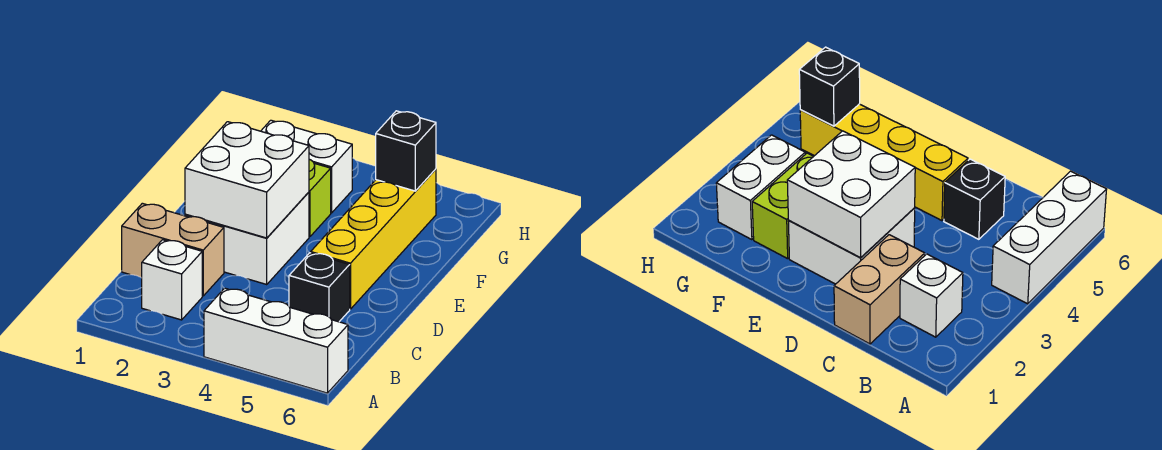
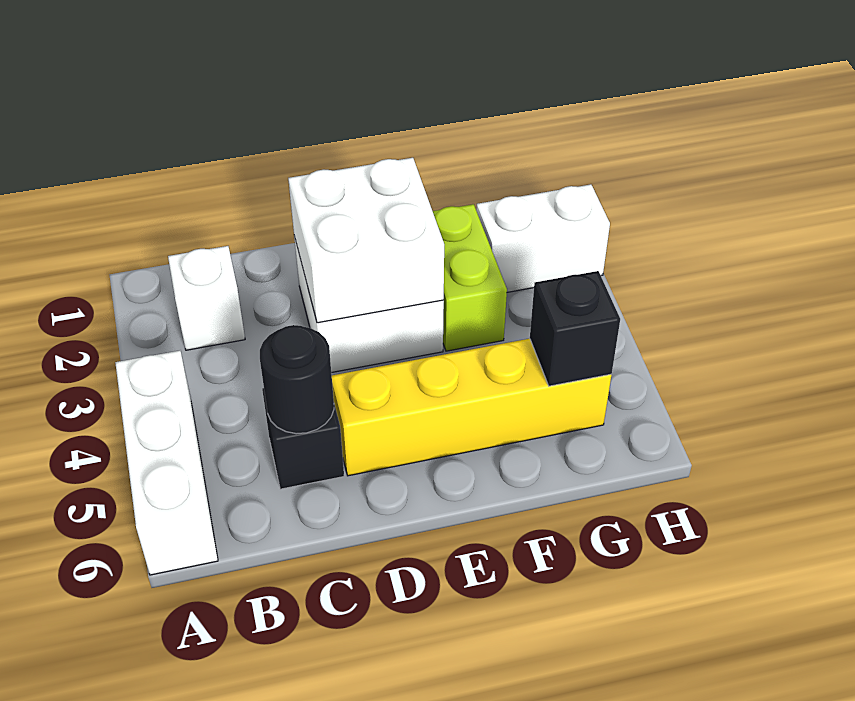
tan 1x2 brick [122,203,224,296] -> none
none -> black 1x1 round brick [260,325,334,434]
white 1x2 brick [261,120,352,213] -> white 1x2 brick turned to [476,184,610,292]

